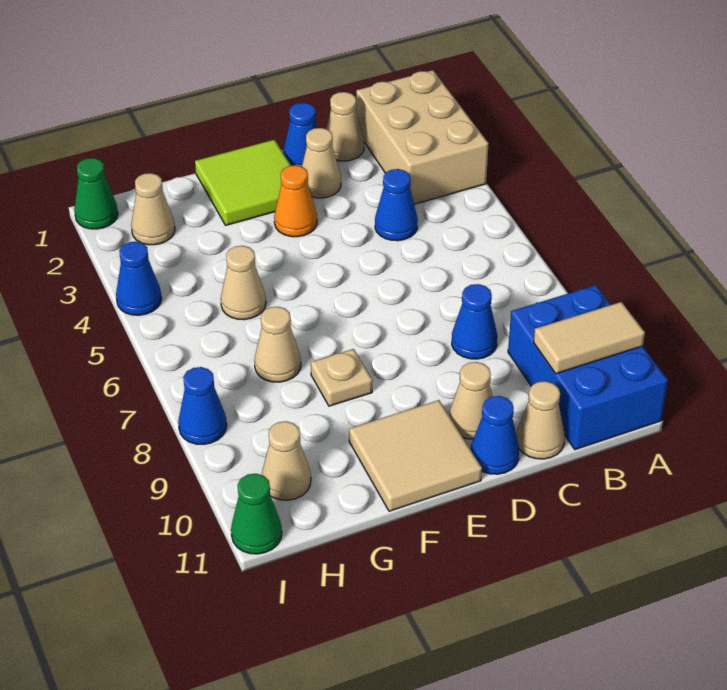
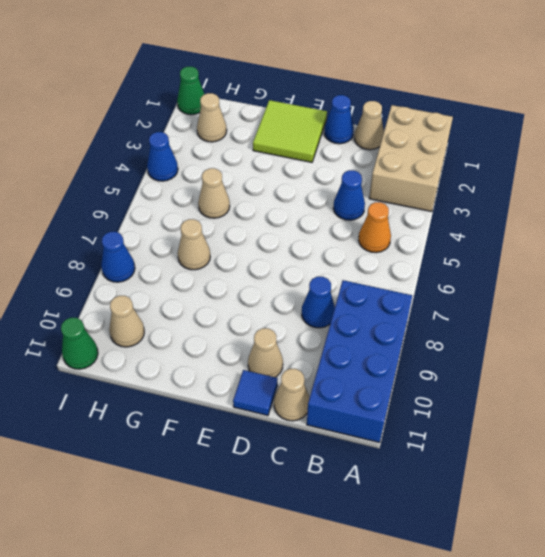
blue 2x3 brick [508,285,668,450] -> blue 2x4 brick [307,280,412,443]
tan 1x2 tile [534,302,645,374] -> none
tan 1x1 cone [302,128,341,198] -> none
blue 1x1 cone [471,396,519,474] -> blue 1x1 tile [233,370,278,416]
orange 1x1 cone [274,165,317,237] -> orange 1x1 cone moved to [359,202,391,253]
tan 2x2 tile [349,400,482,511] -> none
tan 1x1 plate [311,349,372,406] -> none

